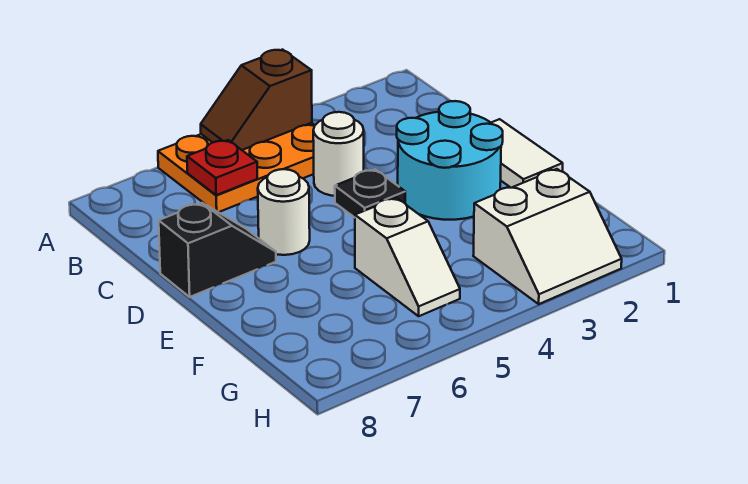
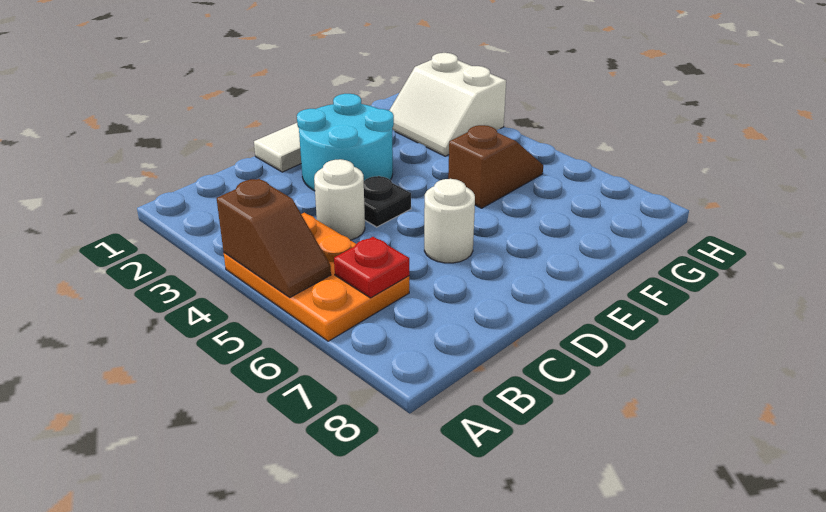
black 1x2 slope [159,203,276,297] -> none
white 1x2 slope [355,198,460,316] -> brown 1x2 slope [448,125,543,208]
white 2x2 slope [473,169,622,304] -> white 2x2 slope turned to [389,53,506,156]

